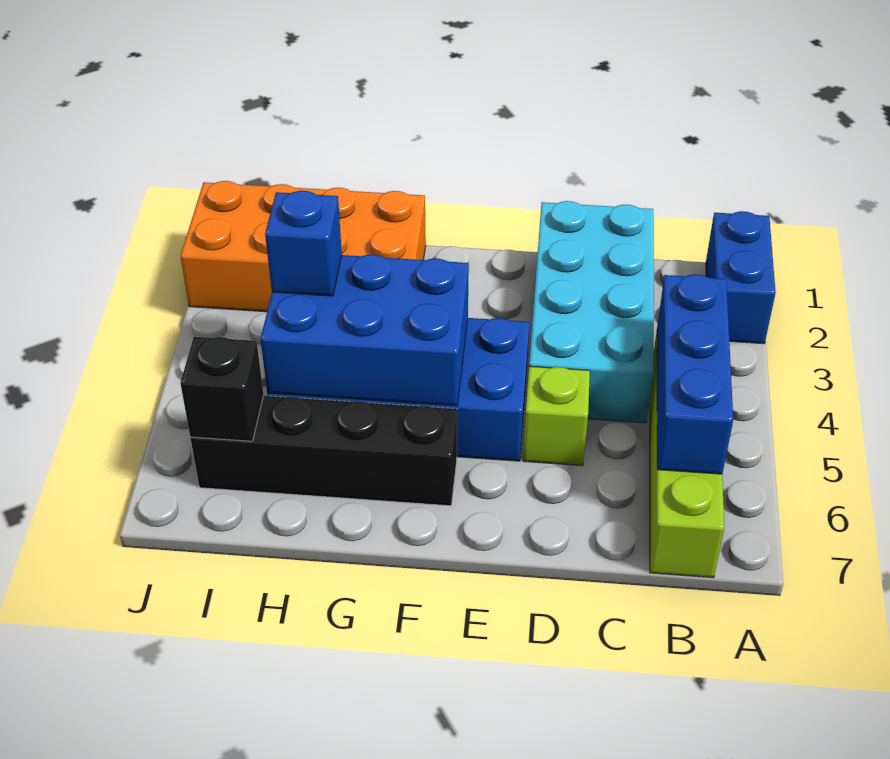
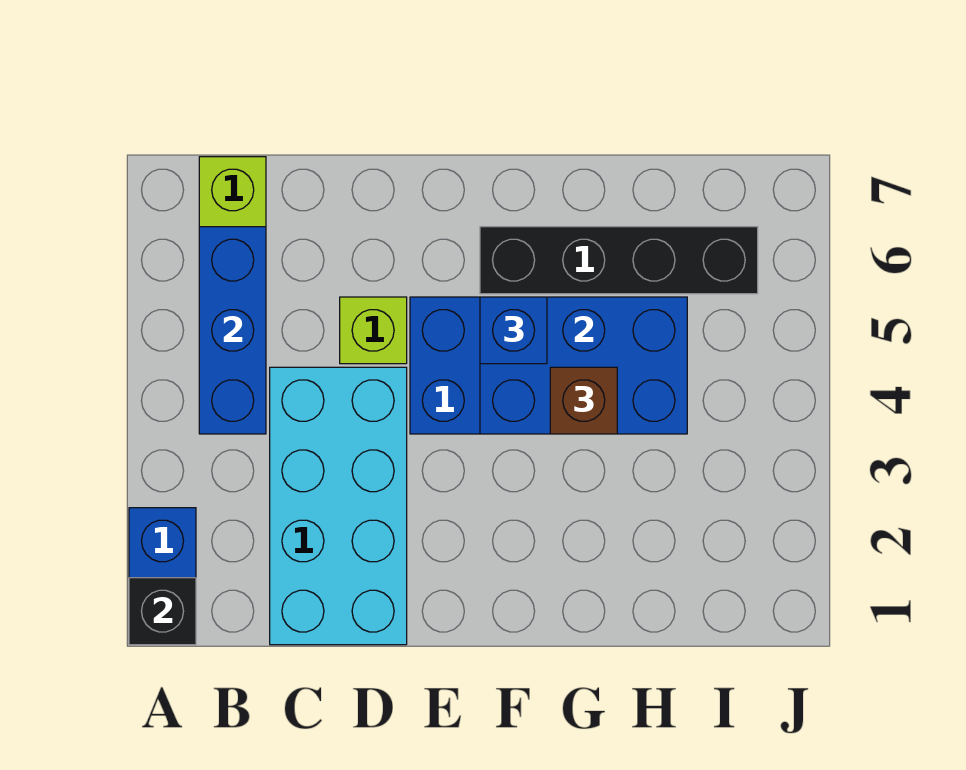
orange 2x4 brick [180,181,426,312] -> none
none -> brown 1x1 brick [550,367,617,434]
blue 1x1 brick [265,191,342,296] -> blue 1x1 brick moved to [480,297,547,364]
black 1x1 brick [180,337,264,441] -> black 1x1 brick moved to [129,578,196,645]

